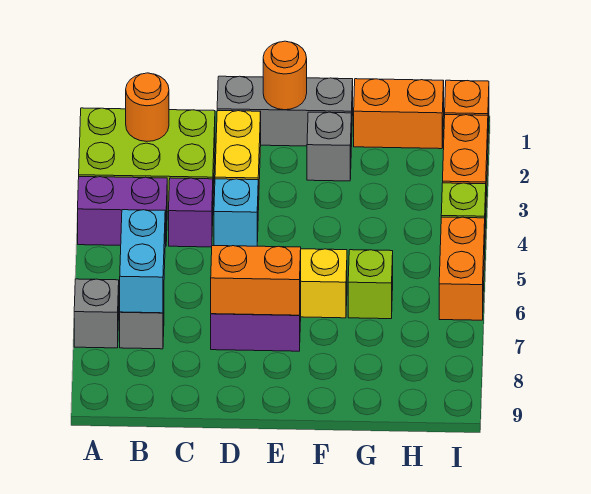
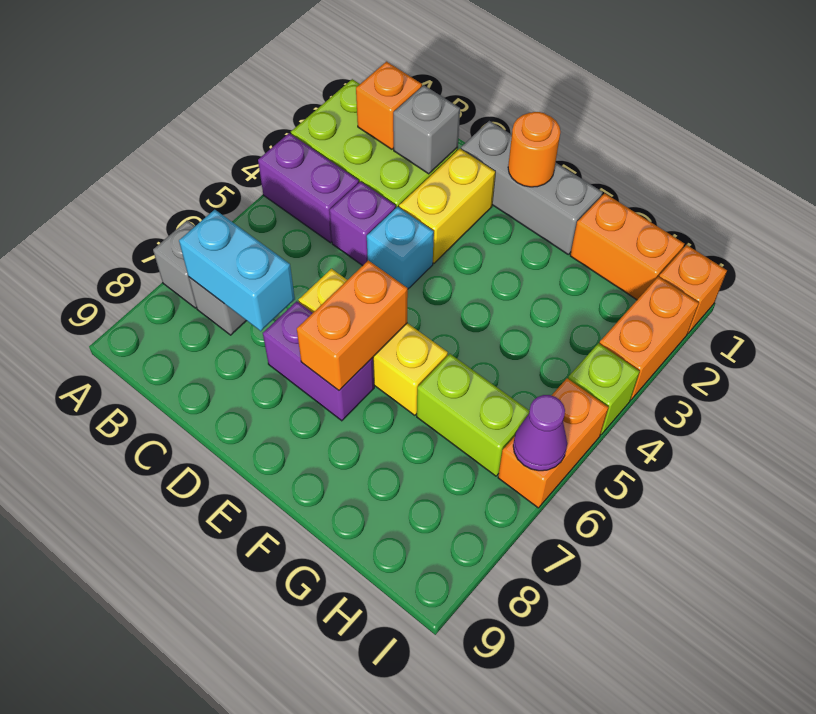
orange 1x1 round brick [126,73,169,141] -> orange 1x1 brick [356,62,422,149]
cyan 1x2 brick [120,210,165,313] -> cyan 1x2 brick turned to [179,210,295,331]
orange 1x2 brick [211,246,301,315] -> orange 1x2 brick turned to [297,260,408,390]
grey 1x1 brick [307,112,351,181] -> grey 1x1 brick moved to [393,85,460,174]
lime 1x1 brick [348,250,393,319] -> lime 1x2 brick [417,354,529,476]
none -> purple 1x1 cone [513,395,567,471]

